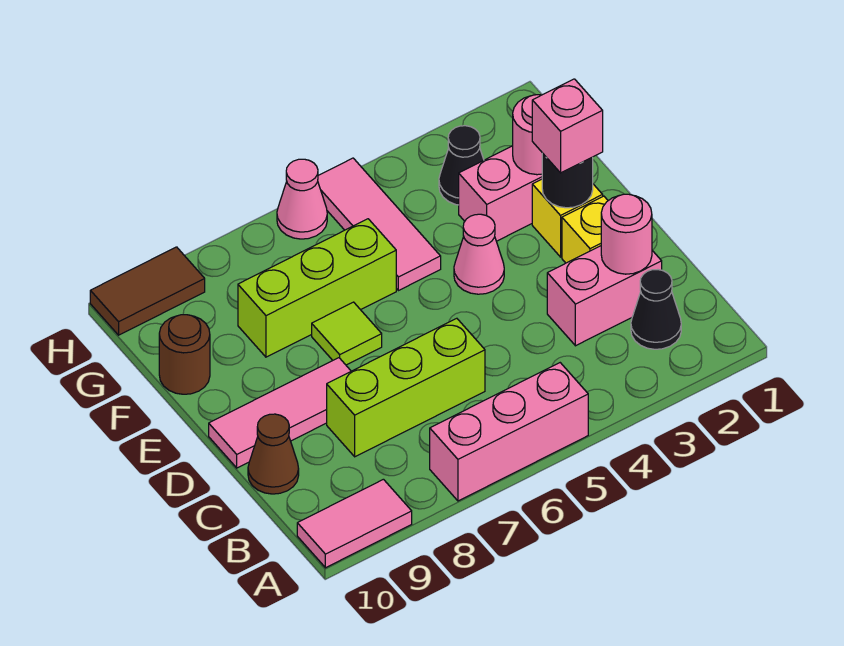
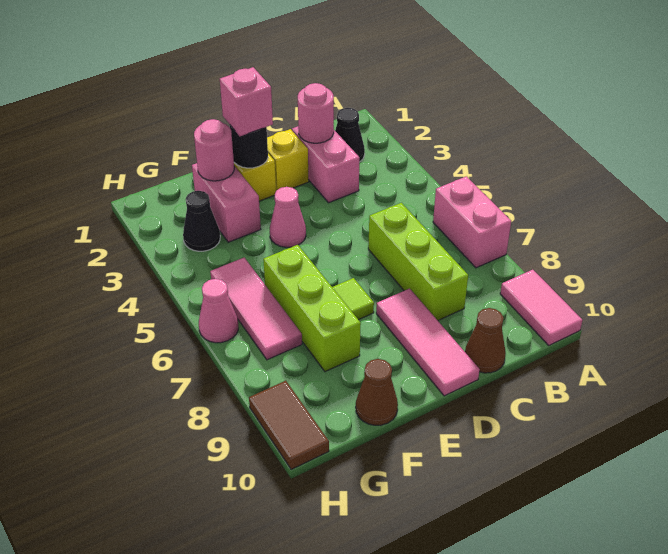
pink 1x3 brick [430,363,588,501] -> pink 1x2 brick [433,176,511,268]
pink 1x3 tile [318,158,441,291] -> pink 1x3 tile turned to [210,258,302,360]
brown 1x1 round brick [159,315,210,394] -> brown 1x1 cone [356,359,398,425]

